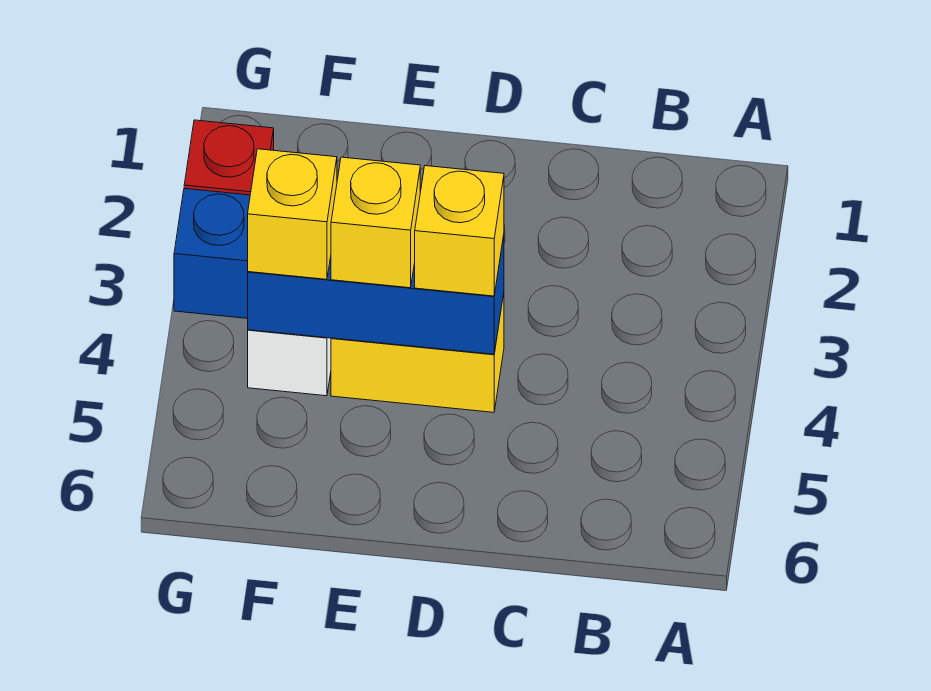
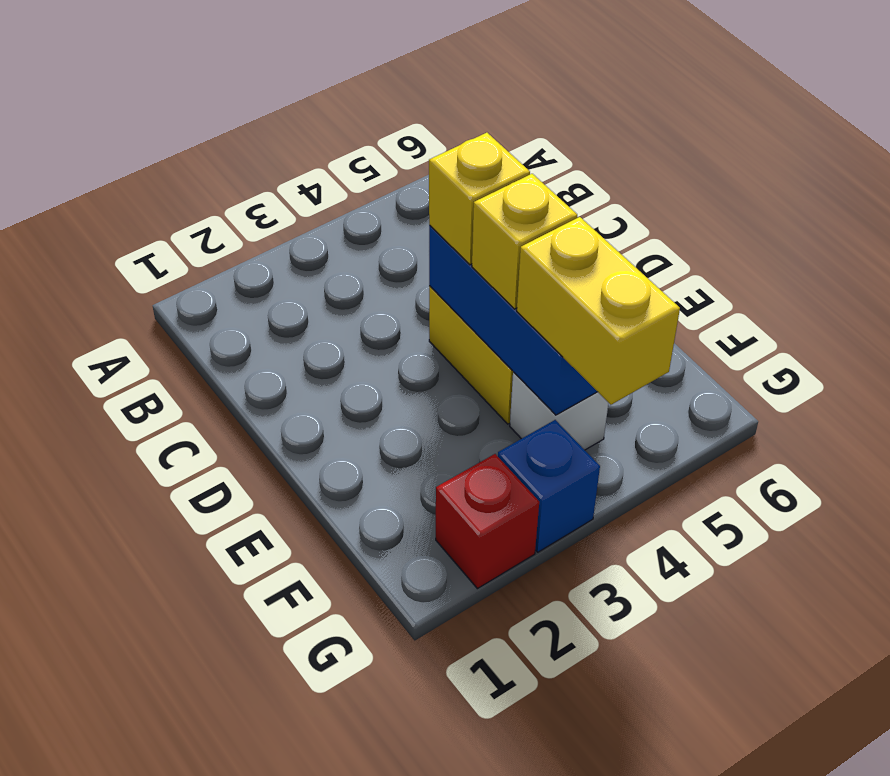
yellow 1x1 brick [248,149,337,279] -> yellow 1x2 brick [517,217,680,405]

